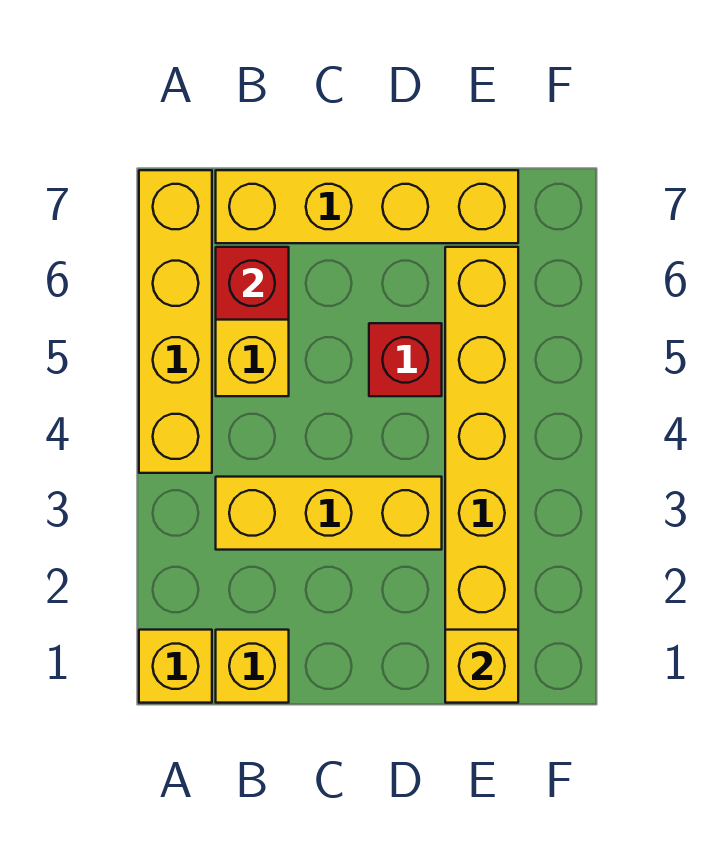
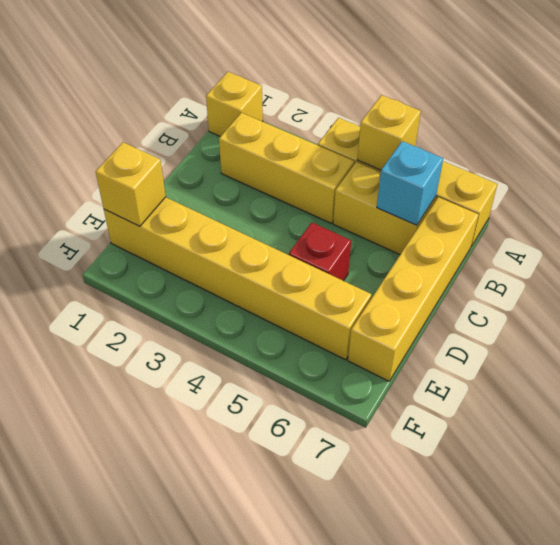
yellow 1x1 brick [216,630,289,703] -> yellow 1x1 brick moved to [357,95,421,170]
yellow 1x3 brick [216,477,442,550] -> yellow 1x3 brick turned to [219,113,354,223]
red 1x1 brick [216,247,289,320] -> cyan 1x1 brick [377,141,443,225]

